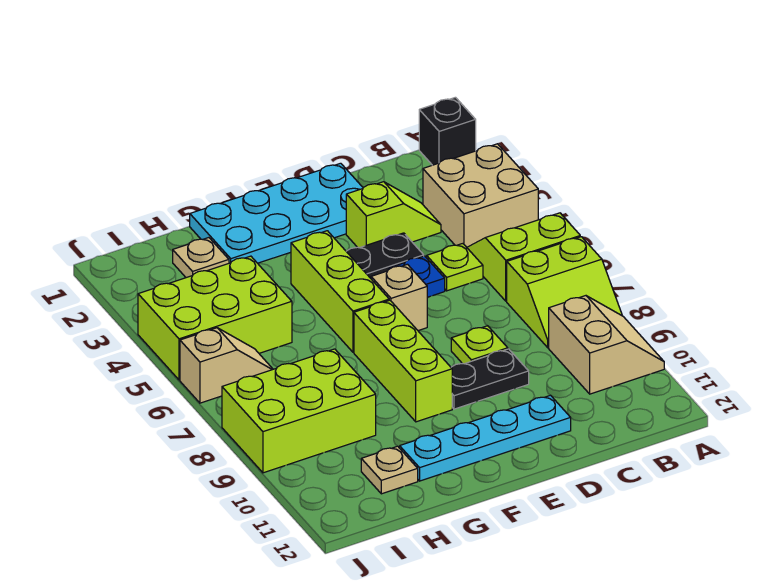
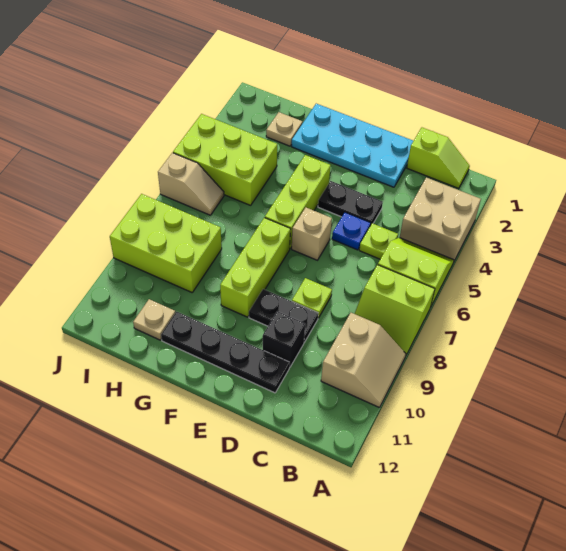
black 1x1 brick [419,97,476,165] -> black 1x1 brick moved to [263,311,305,367]
lime 1x2 slope [346,182,441,248] -> lime 1x2 slope moved to [407,128,470,188]
cyan 1x4 plate [400,395,571,481] -> black 1x4 plate [161,312,290,393]

